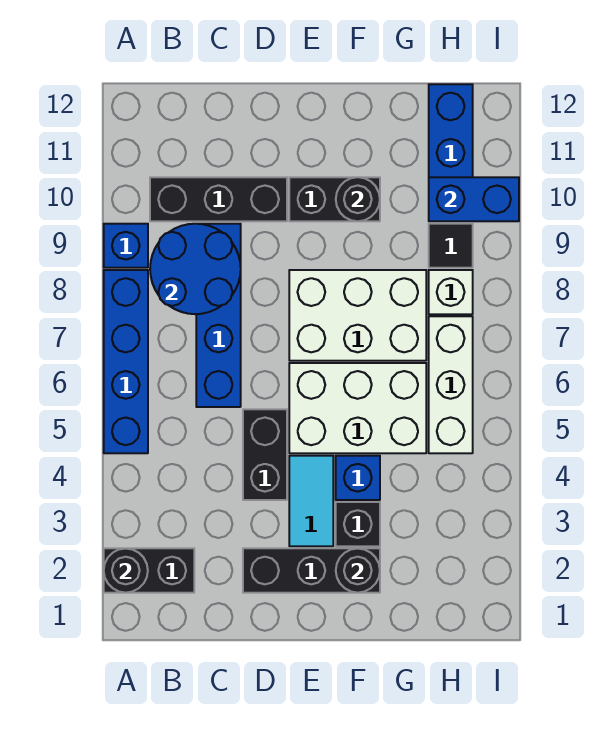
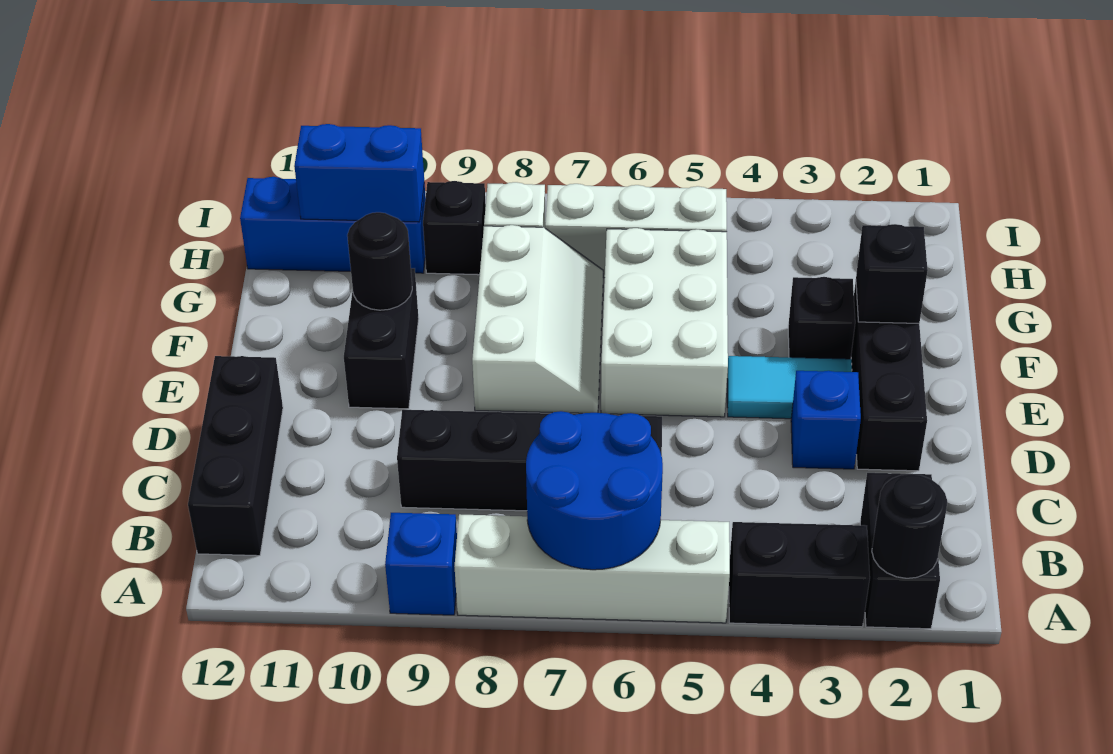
blue 1x4 brick [104,270,148,453] -> white 1x4 brick [455,514,730,623]
blue 2x2 round brick [150,224,241,314] -> blue 2x2 round brick moved to [526,411,663,570]
black 1x3 brick [150,177,287,221] -> black 1x3 brick moved to [188,356,283,556]
blue 1x4 brick [196,224,241,407] -> black 1x4 brick [397,410,662,511]
black 1x2 brick [243,409,287,500] -> black 1x2 brick moved to [729,522,870,627]
white 2x3 brick [289,270,426,361] -> white 2x3 slope [472,225,603,413]
black 1x1 round brick [336,548,380,593] -> black 1x1 brick [856,224,928,323]
blue 1x1 brick [336,456,380,500] -> blue 1x1 brick moved to [791,371,861,469]
black 1x1 tile [429,224,473,268] -> black 1x1 brick [423,181,486,275]
blue 1x2 brick [429,177,519,221] -> blue 1x2 brick turned to [294,124,424,222]

